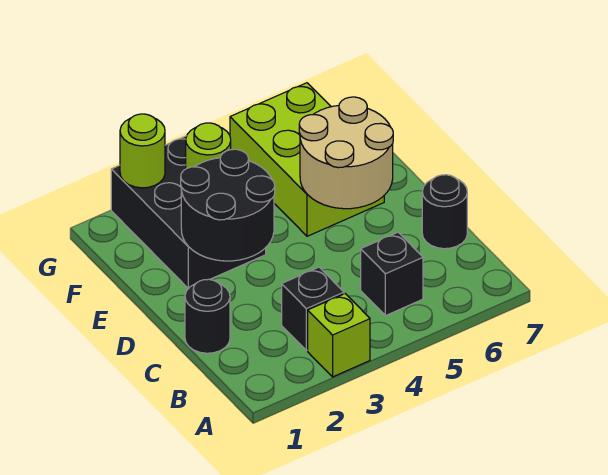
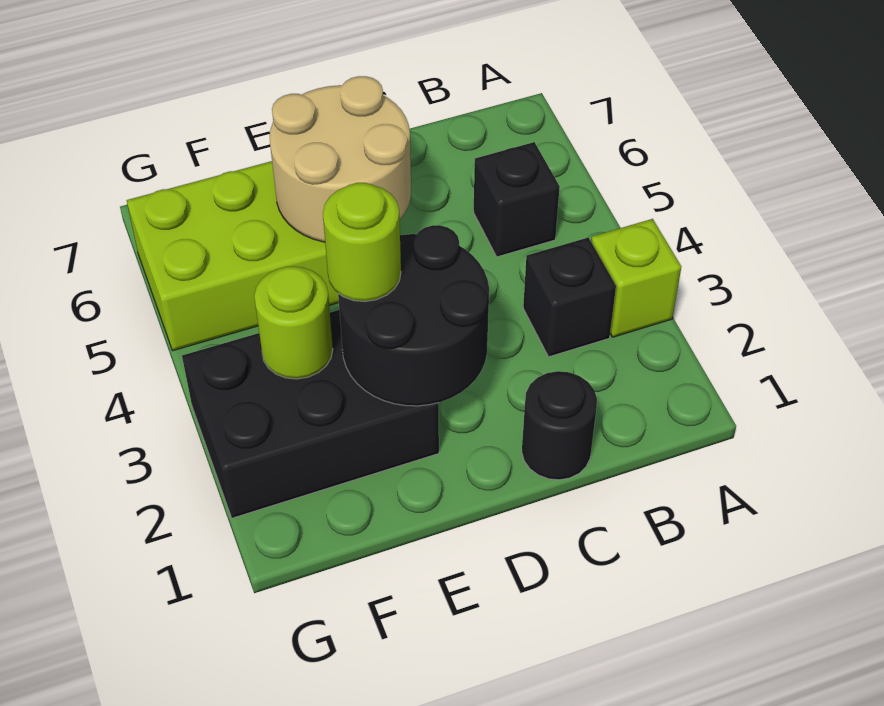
black 1x1 round brick [422,175,467,249] -> none
lime 1x1 round brick [120,114,165,188] -> lime 1x1 round brick moved to [323,183,401,301]

